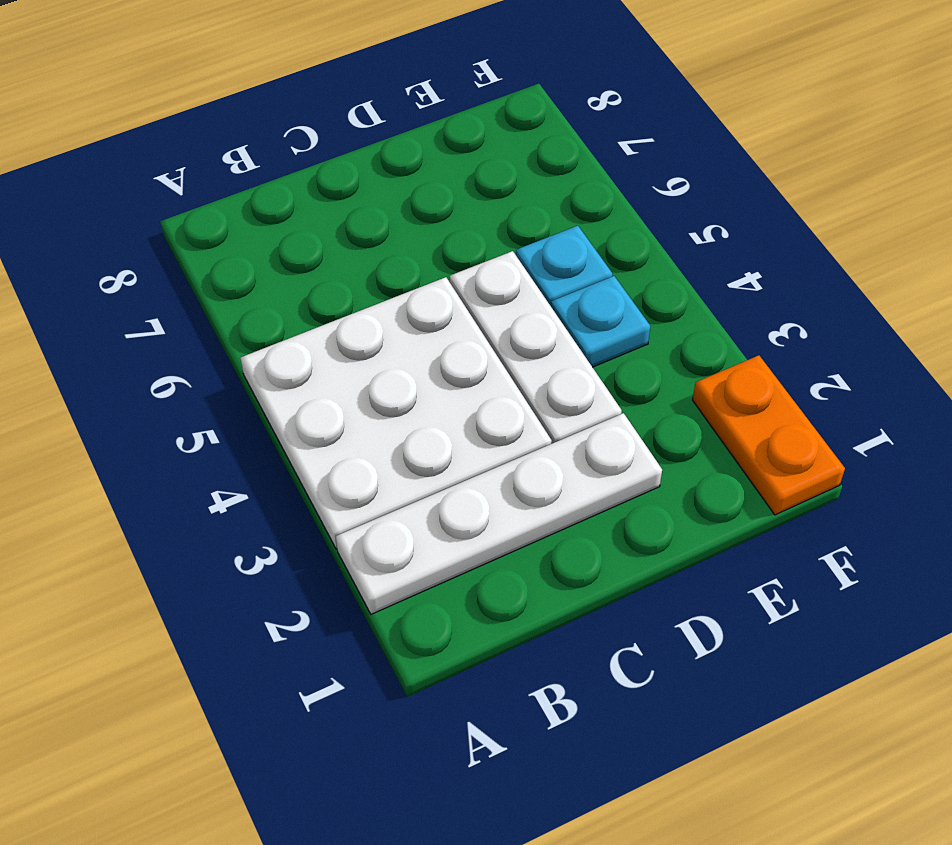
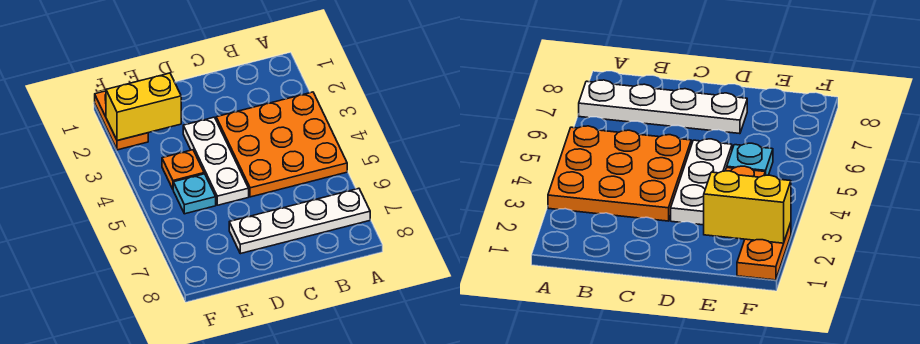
white 1x4 plate [336,413,662,614] -> white 1x4 plate moved to [229,188,370,254]
white 3x3 plate [240,277,552,549] -> orange 3x3 plate [216,92,347,197]
none -> yellow 1x2 brick [106,73,181,141]
cyan 1x1 plate [551,276,650,367] -> orange 1x1 plate [162,150,204,189]

